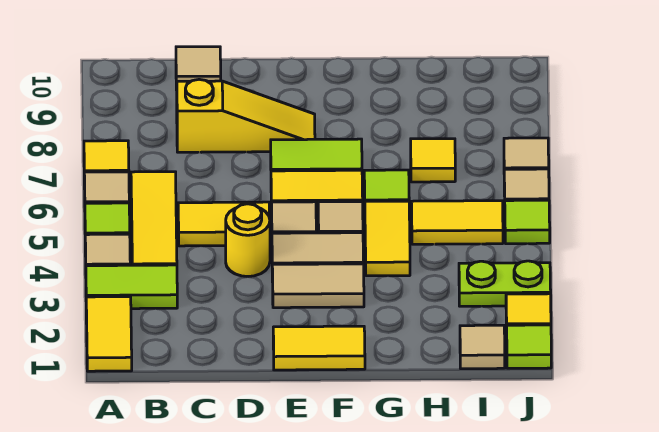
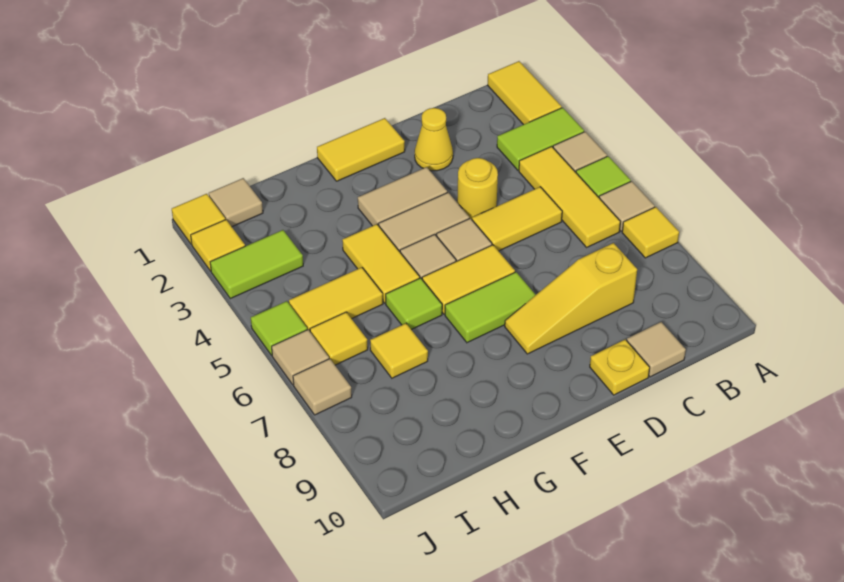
none -> yellow 1x1 cone [415,108,453,171]
none -> yellow 1x1 plate [590,340,650,395]
lime 1x2 plate [459,261,551,306] -> lime 1x2 tile [210,230,303,299]
none -> yellow 1x1 tile [310,312,368,365]
lime 1x1 tile [507,325,551,368] -> yellow 1x1 tile [172,194,225,244]

